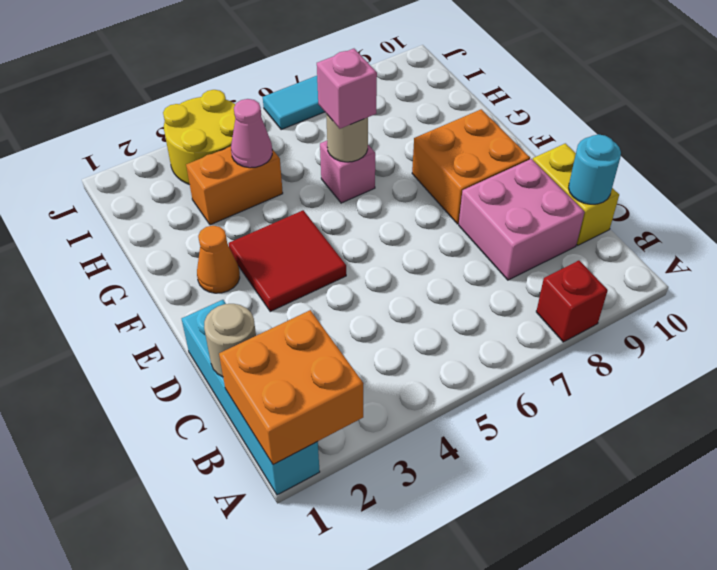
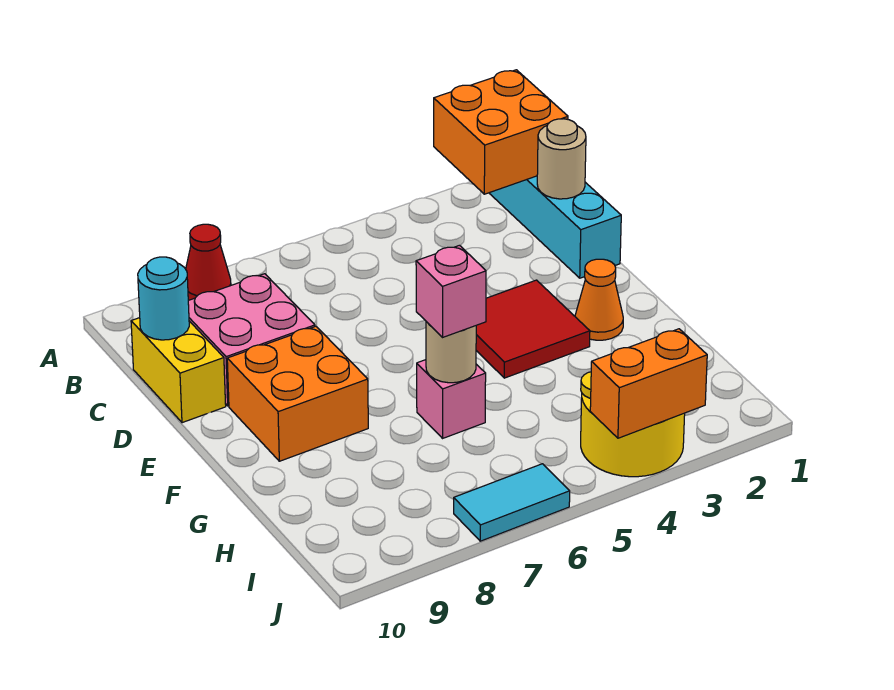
red 1x1 brick [536,260,608,342] -> red 1x1 cone [186,224,231,300]
orange 1x2 brick [186,146,283,225] -> orange 1x2 brick moved to [590,329,707,438]
pink 1x1 cone [231,99,272,168] -> none

